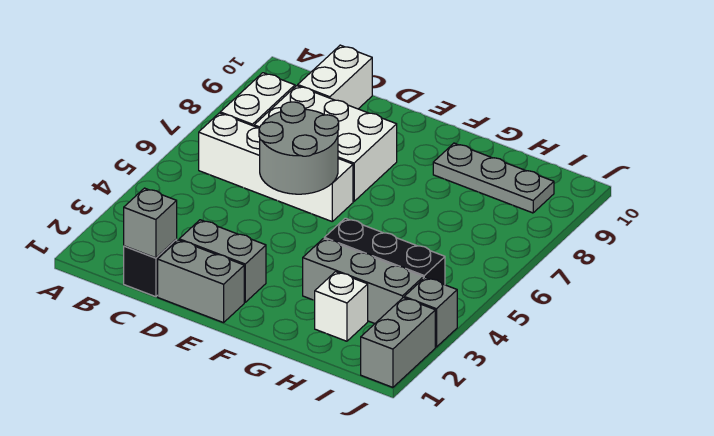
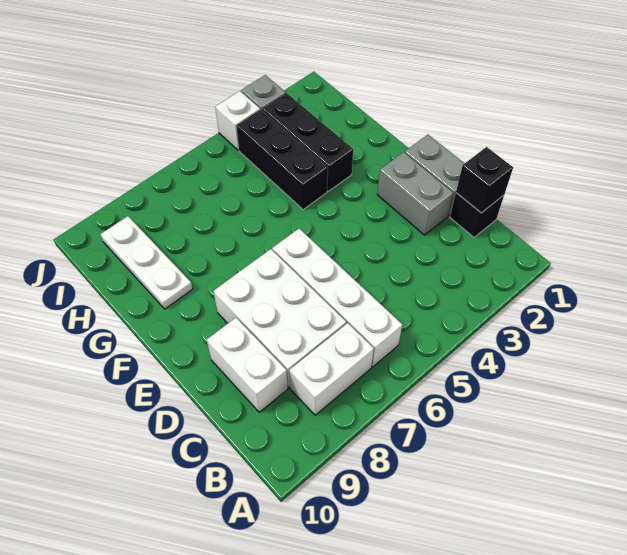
grey 1x1 brick [124,188,177,258] -> black 1x1 brick [456,147,513,213]
white 1x2 brick [298,45,372,109] -> white 1x2 brick turned to [207,318,288,412]
grey 2x2 round brick [259,102,339,194] -> none
grey 1x3 brick [303,239,423,323] -> black 1x3 brick [262,93,353,191]
grey 1x3 plate [433,143,554,213] -> white 1x3 plate [100,216,193,309]
white 1x1 brick [315,272,368,341] -> white 1x1 brick moved to [215,91,260,150]
grey 1x2 brick [361,298,435,387] -> none

